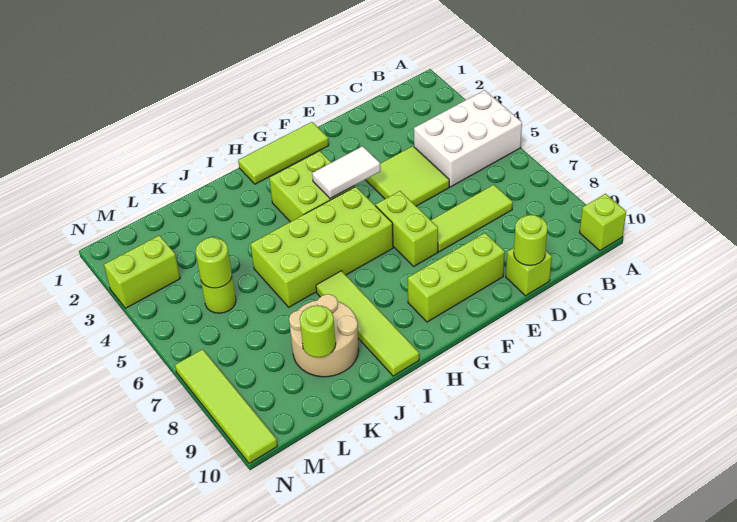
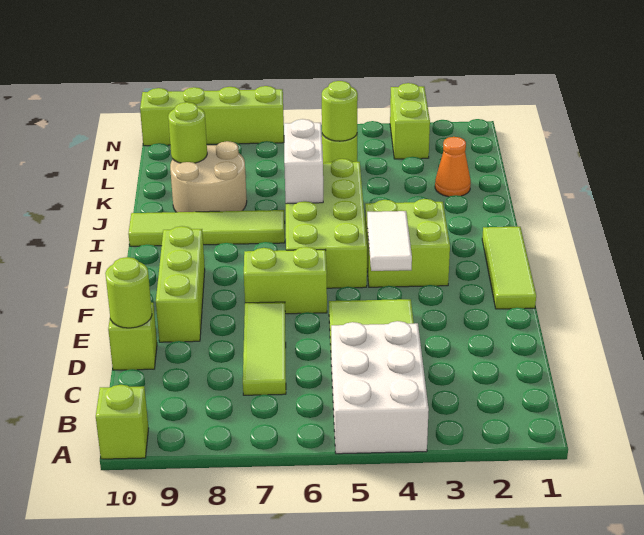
none -> white 1x2 brick [284,119,323,204]
none -> orange 1x1 cone [435,137,471,197]
lime 1x4 tile [175,349,277,463] -> lime 1x4 brick [140,86,284,146]

